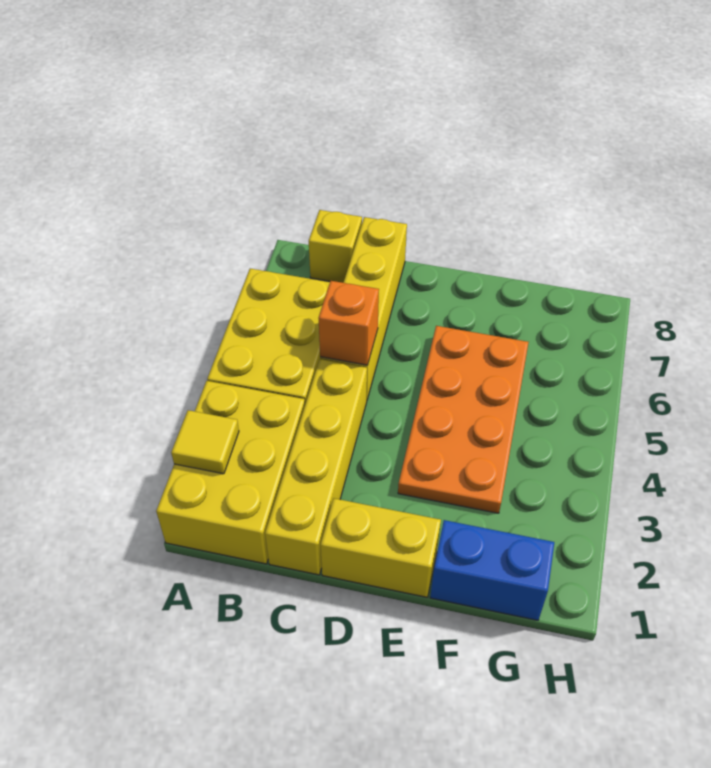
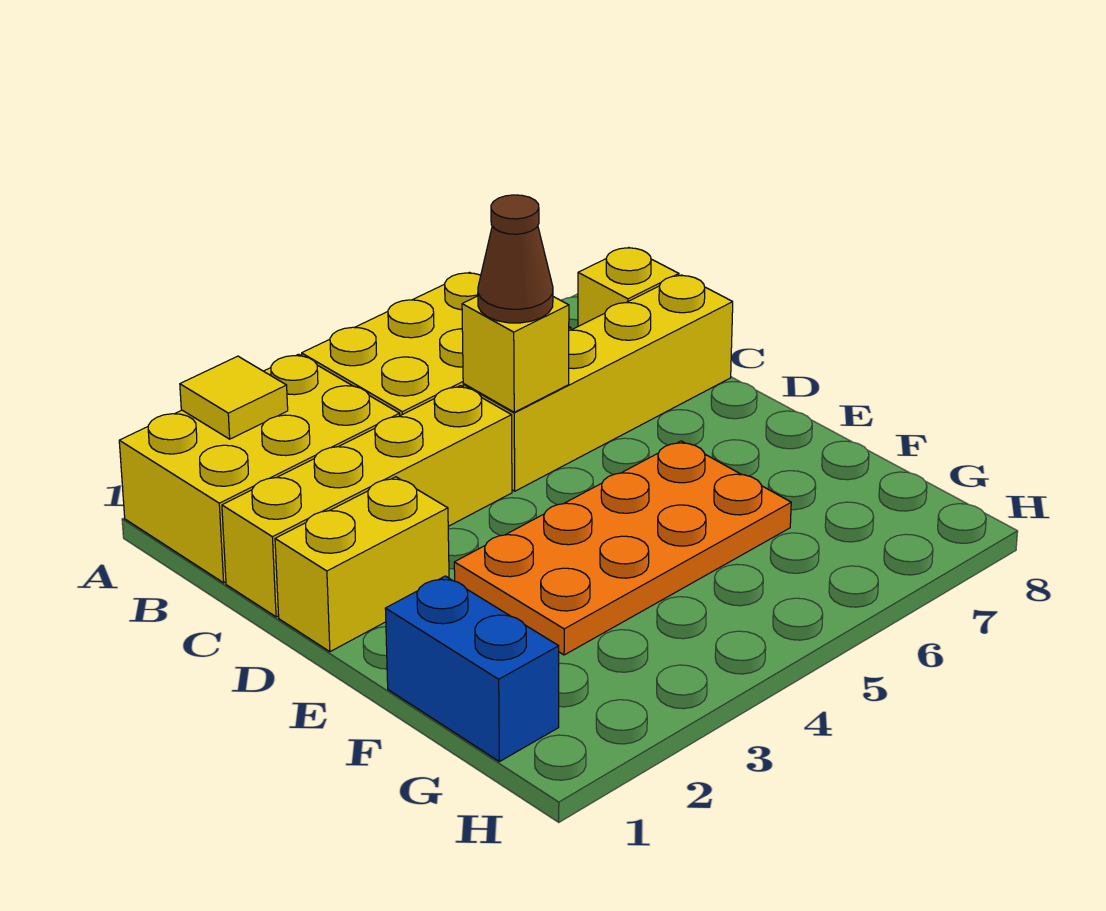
orange 1x1 brick [319,281,379,365] -> yellow 1x1 brick [462,296,569,412]
none -> brown 1x1 cone [478,195,553,323]
yellow 1x2 brick [321,498,441,597] -> yellow 1x2 brick turned to [275,477,449,652]

